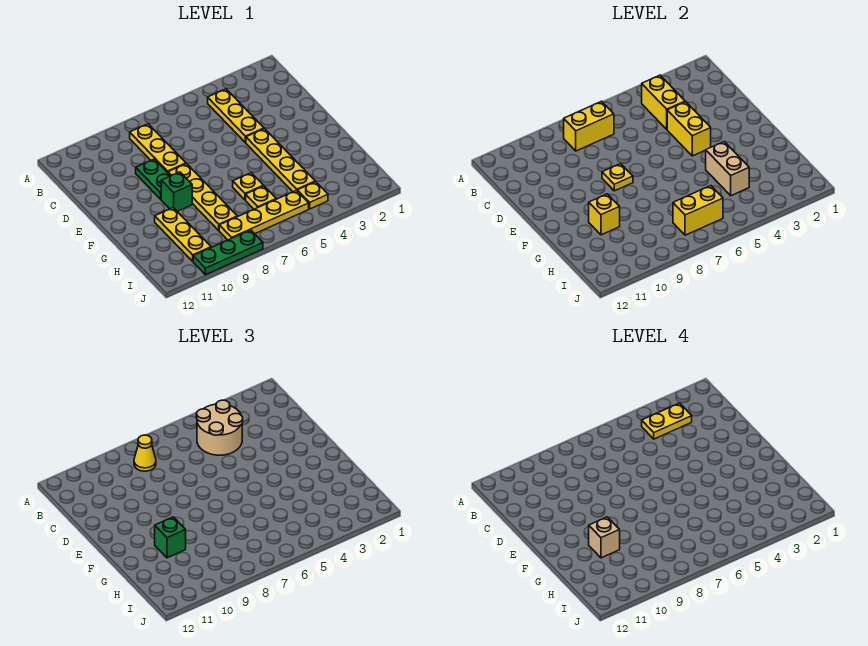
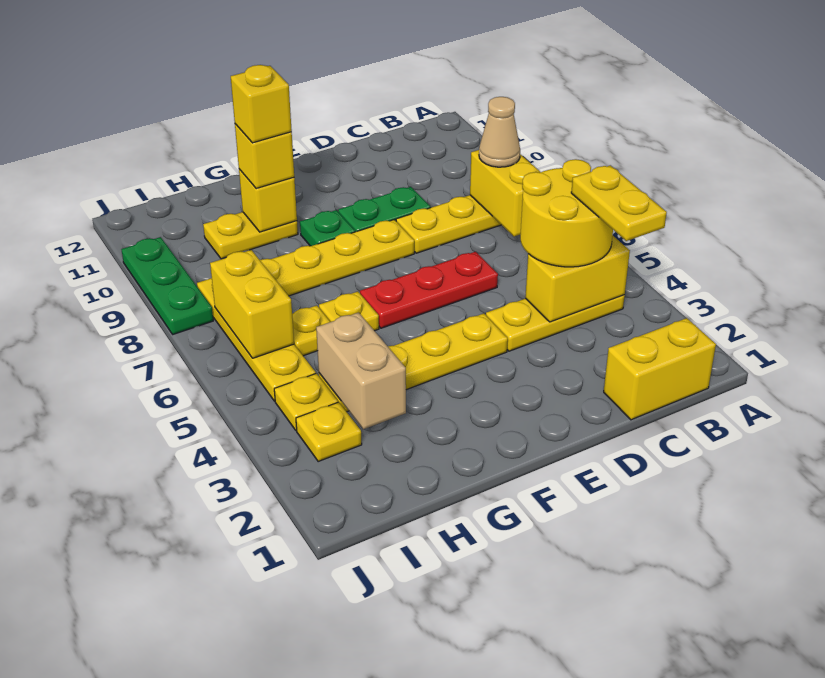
tan 2x2 round brick [196,400,243,455] -> yellow 2x2 round brick [520,159,613,267]
yellow 1x1 cone [134,435,156,471] -> tan 1x1 cone [479,97,520,167]
yellow 1x2 brick [667,102,711,156] -> yellow 1x2 brick moved to [604,318,716,420]
none -> red 1x3 plate [360,252,498,328]
yellow 1x1 plate [602,164,633,191] -> yellow 1x1 plate moved to [296,402,362,461]
green 1x1 brick [161,172,192,211] -> green 1x1 plate [300,210,355,246]
tan 1x2 brick [706,142,749,196] -> tan 1x2 brick turned to [316,313,406,429]
yellow 1x3 plate [155,208,211,261] -> yellow 1x2 plate [203,212,298,259]
green 1x1 brick [155,517,186,558] -> yellow 1x1 brick [235,124,294,189]
tan 1x1 brick [589,517,620,558] -> yellow 1x1 brick [231,65,292,143]

